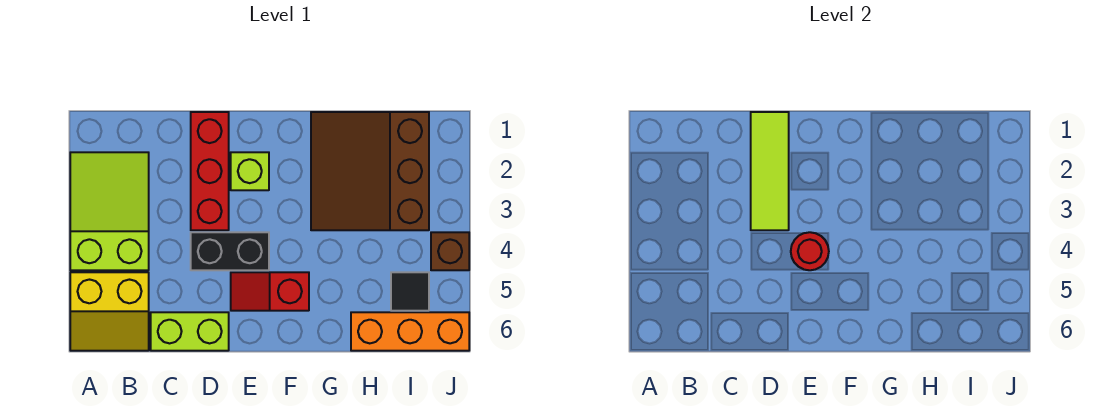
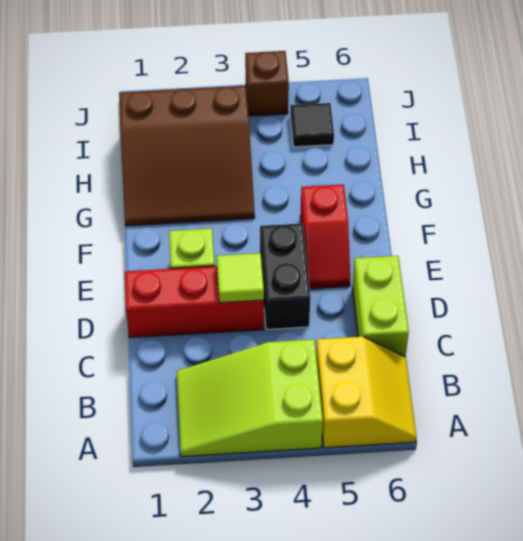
lime 1x3 tile [751,112,789,230] -> lime 1x1 tile [217,253,264,303]
red 1x1 round brick [791,232,829,270] -> none
orange 1x3 brick [351,312,469,351] -> none

